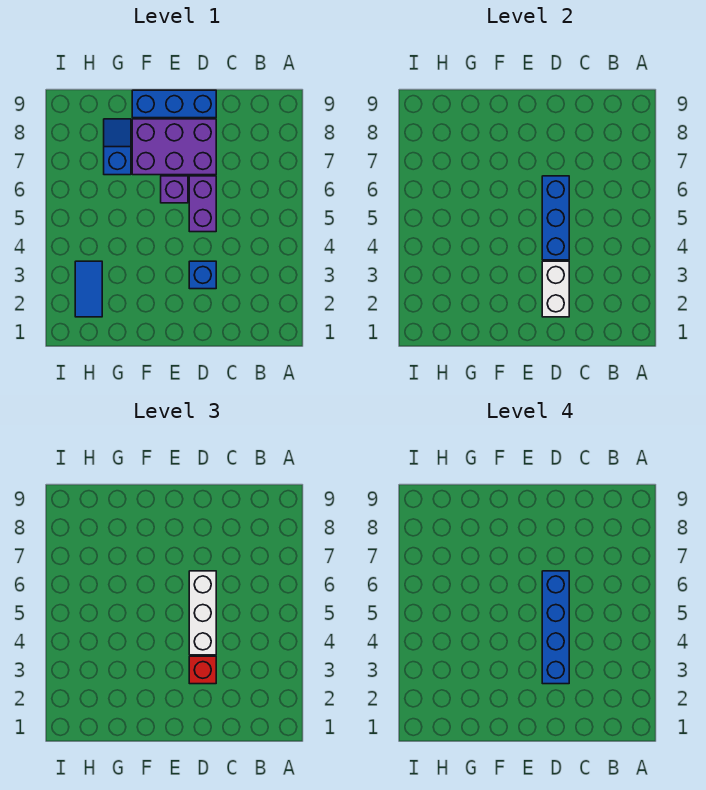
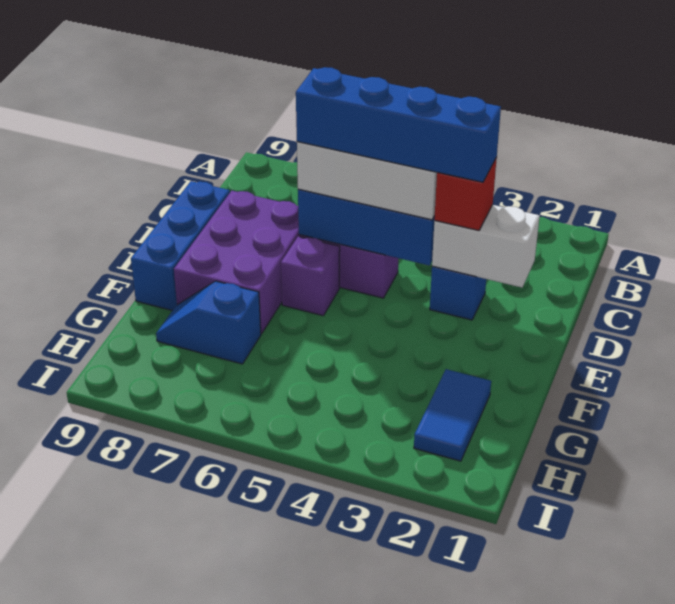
blue 1x2 tile [75,261,102,317] -> blue 1x2 tile turned to [414,369,491,461]

